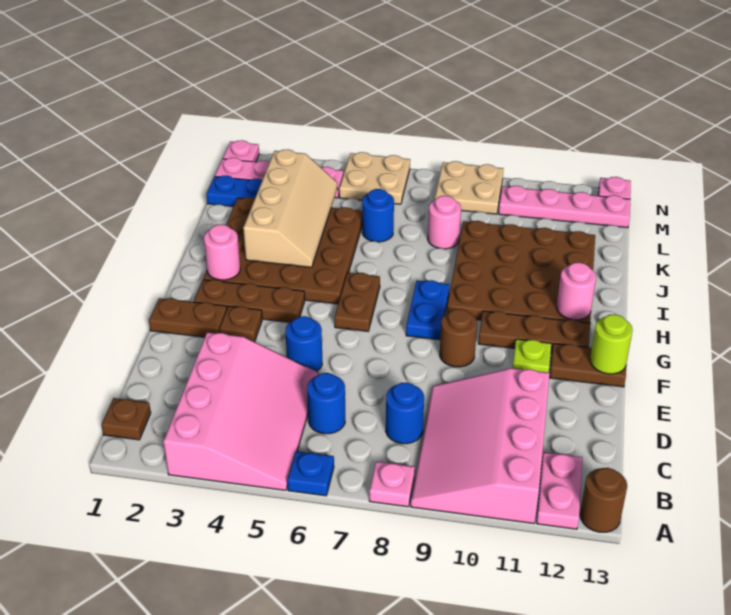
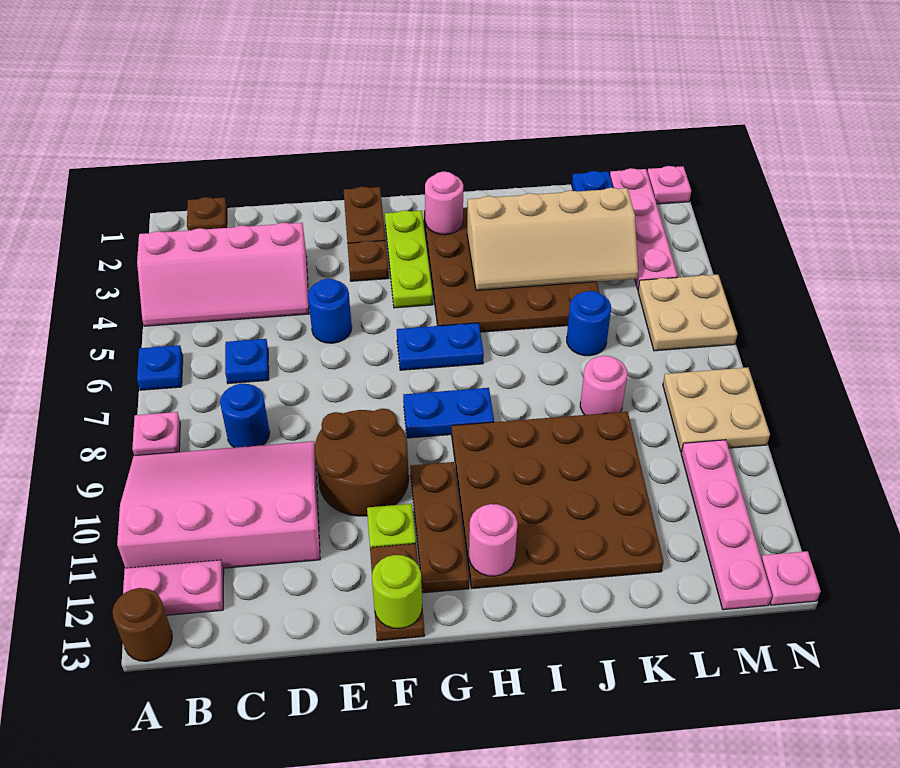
pink 3x4 slope [163,332,318,490] -> pink 2x4 slope [137,223,309,326]
blue 1x1 round brick [307,373,345,434] -> blue 1x1 plate [225,339,269,384]
brown 1x1 round brick [440,309,477,367] -> brown 2x2 round brick [315,409,409,516]
brown 1x3 plate [194,280,305,322] -> lime 1x3 plate [385,210,433,308]
brown 1x2 plate [334,273,380,331] -> blue 1x2 plate [397,323,484,370]

